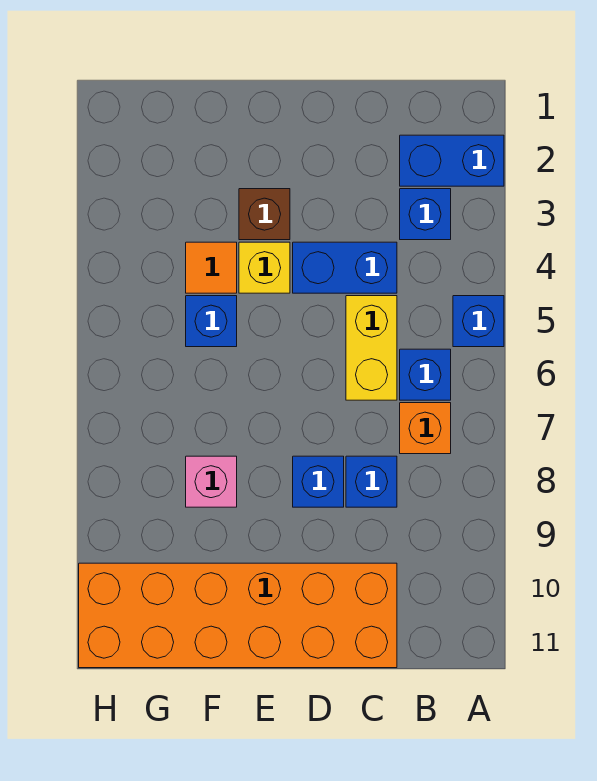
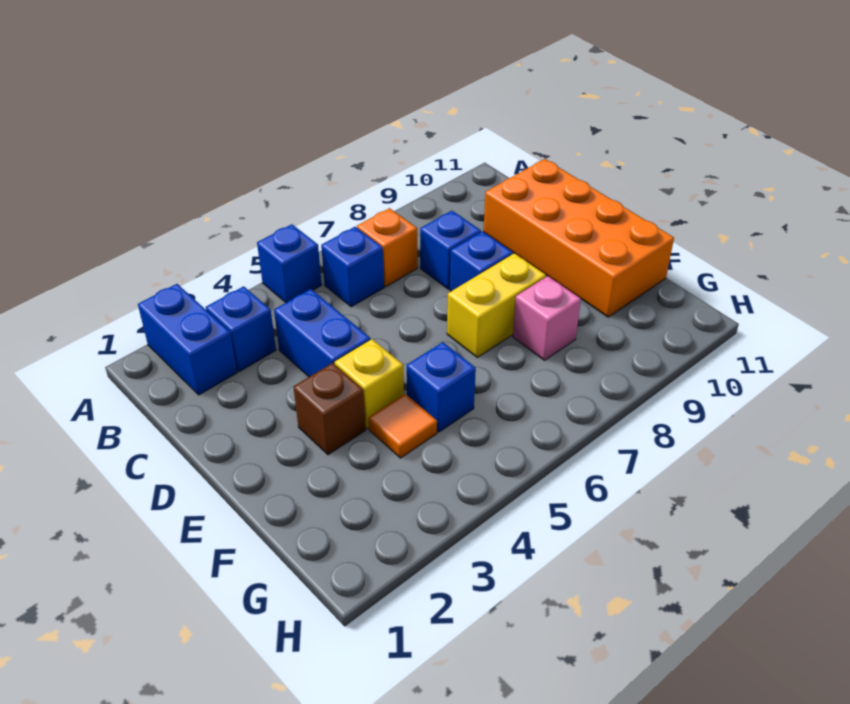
yellow 1x2 brick [346,296,397,400] -> yellow 1x2 brick moved to [447,253,546,358]
orange 2x6 brick [79,563,397,668] -> orange 2x4 brick [484,159,674,317]

